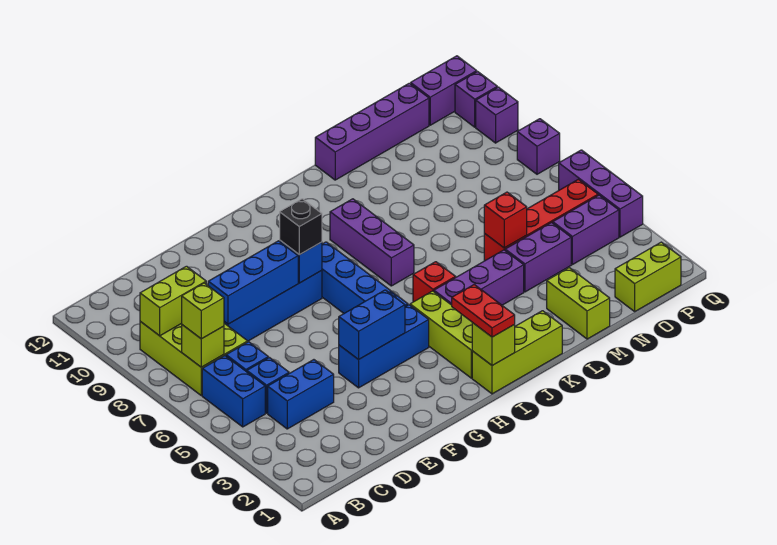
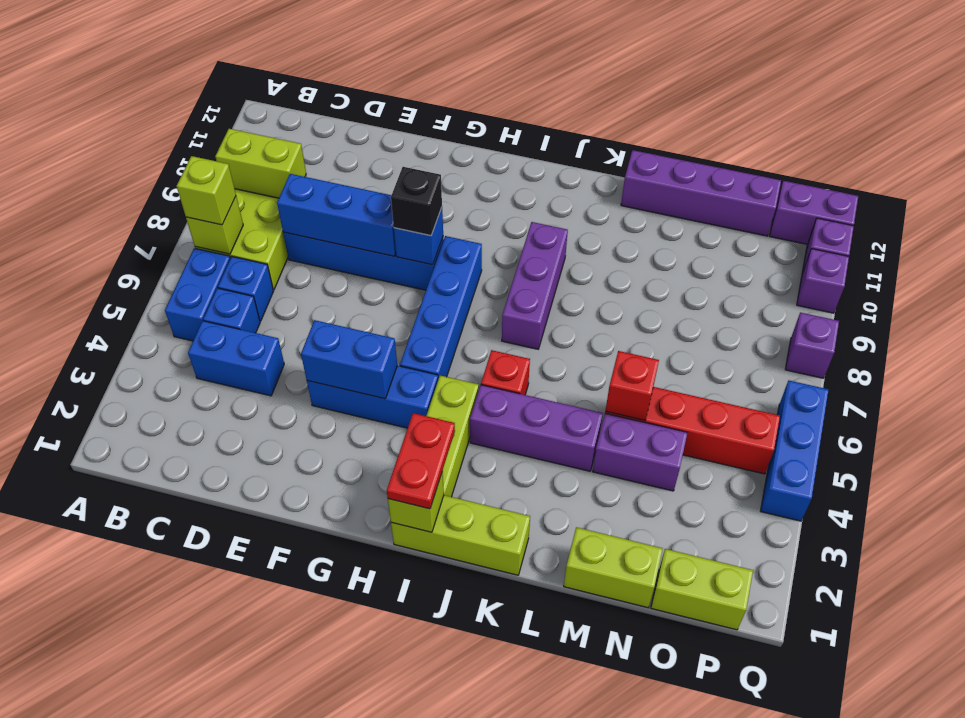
lime 1x2 brick [547,268,610,339] -> lime 1x2 brick turned to [564,527,663,608]
purple 1x2 brick [553,195,619,265] -> none
purple 1x3 brick [559,150,643,237] -> blue 1x3 brick [761,381,828,521]

